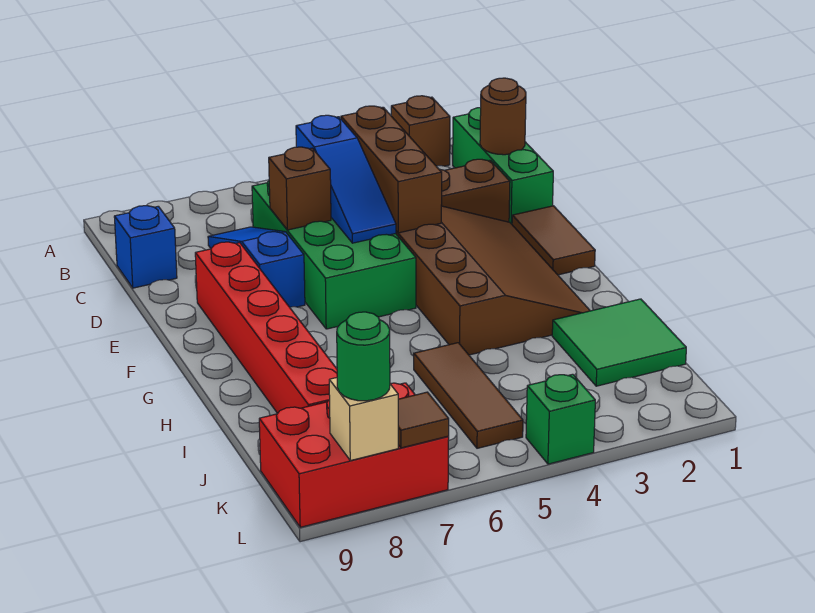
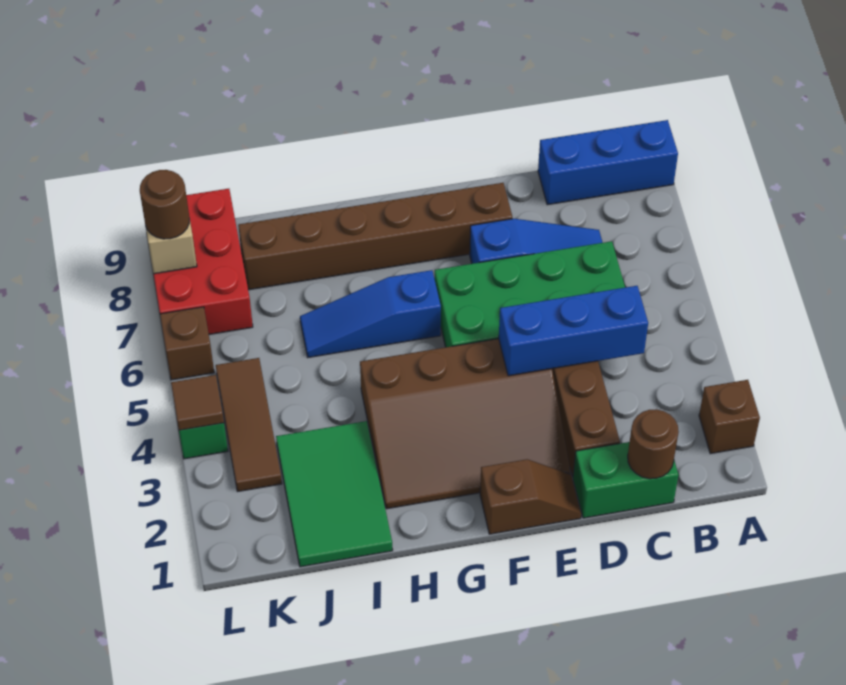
green 1x3 brick [453,108,553,224] -> green 1x2 brick [573,442,678,518]
brown 1x3 brick [341,106,442,233] -> blue 1x3 brick [499,286,648,376]
blue 1x3 slope [296,115,396,243] -> blue 1x3 slope moved to [300,270,441,357]
blue 1x1 brick [114,206,177,288] -> blue 1x3 brick [538,120,678,205]
brown 1x1 brick [269,147,331,230] -> brown 1x1 brick moved to [160,307,214,380]
brown 1x2 tile [512,206,595,275] -> brown 1x2 slope [480,459,581,534]
red 1x6 brick [195,242,337,413] -> brown 1x6 brick [238,183,512,290]
green 2x2 tile [552,299,686,386] -> green 2x3 tile [276,421,393,567]
brown 1x3 tile [414,343,523,448] -> brown 1x3 tile turned to [216,358,282,491]
brown 1x1 tile [398,392,449,448] -> brown 1x1 tile moved to [171,375,224,430]
green 1x1 round brick [337,312,390,401] -> brown 1x1 round brick [140,170,189,239]

